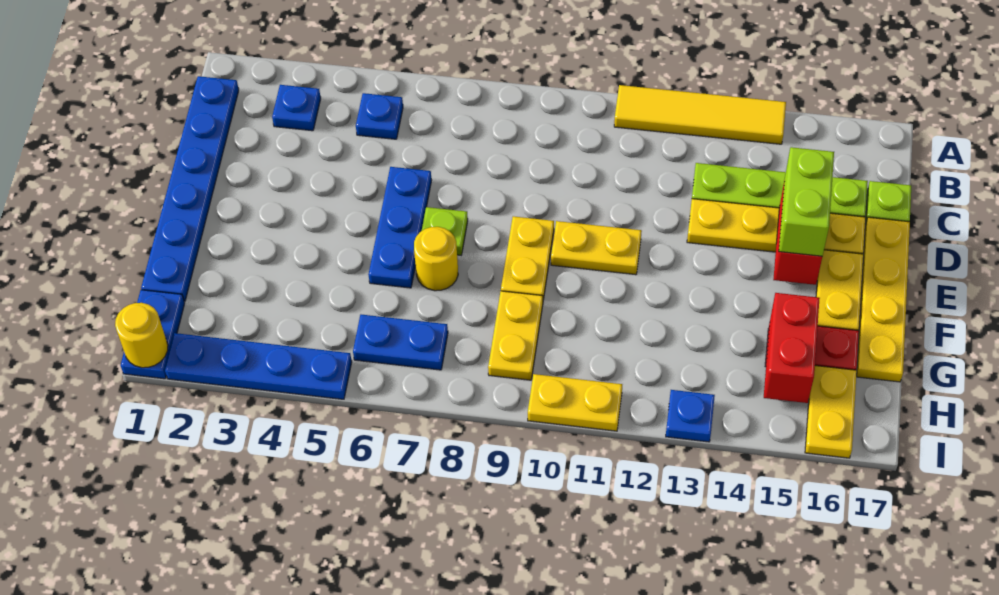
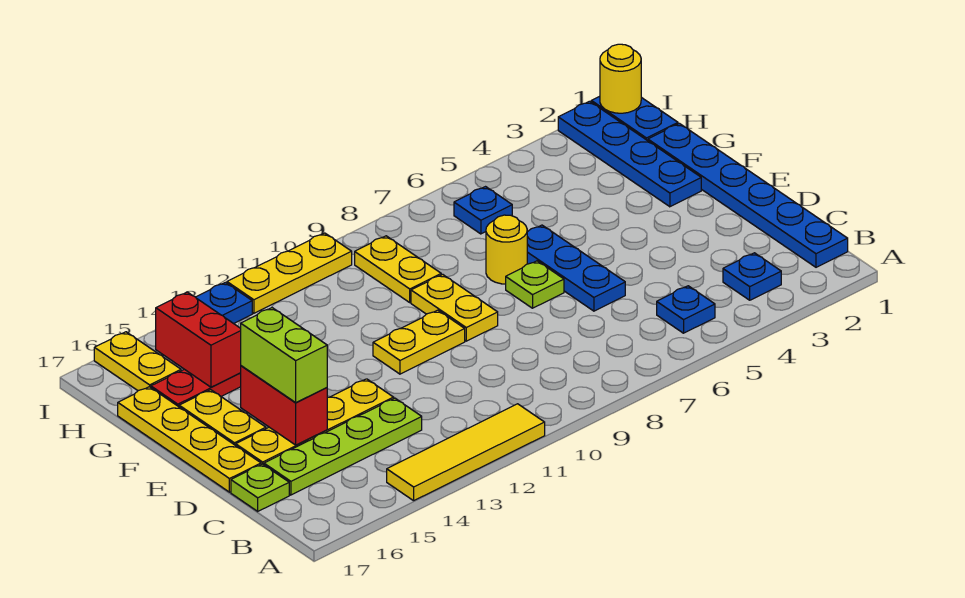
blue 1x2 plate [353,315,448,370] -> blue 1x1 plate [454,187,512,234]
blue 1x4 plate [165,333,352,399] -> blue 1x4 plate turned to [558,101,701,207]
yellow 1x2 plate [528,374,622,431] -> yellow 1x3 plate [227,233,352,313]

